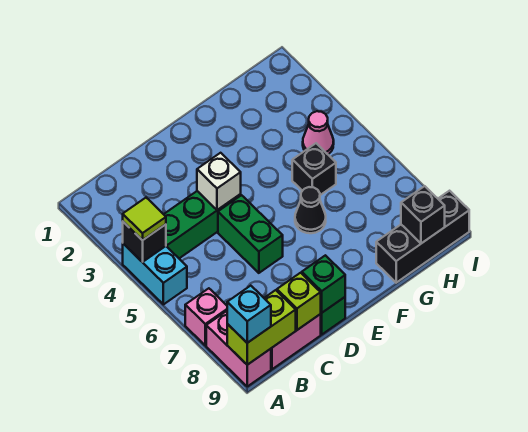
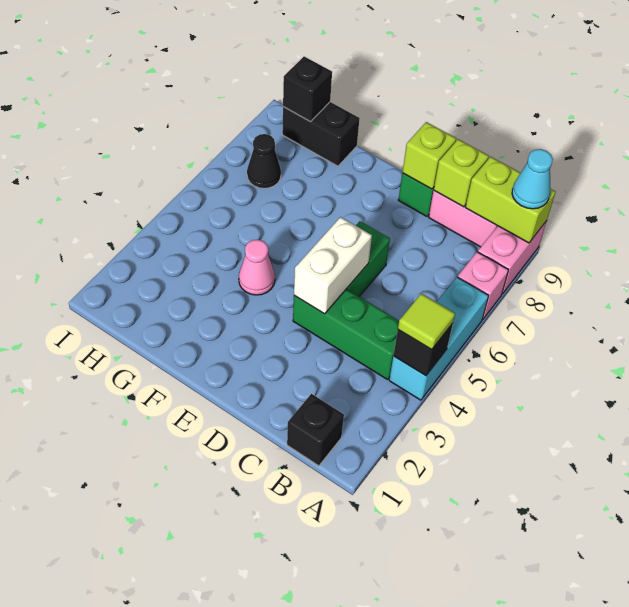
cyan 1x2 brick [123,244,187,304] -> cyan 1x3 brick [389,277,489,400]
cyan 1x1 brick [227,286,271,343] -> cyan 1x1 cone [512,149,553,209]
white 1x1 brick [197,153,241,210] -> white 1x2 brick [294,217,372,314]
green 1x1 brick [302,255,345,313] -> lime 1x1 brick [402,122,456,189]
black 1x1 cone [295,187,326,233] -> black 1x1 cone moved to [247,134,281,188]
black 1x1 brick [292,143,336,195] -> black 1x1 brick moved to [287,394,344,466]
black 1x3 brick [376,191,469,283] -> black 1x2 brick [282,102,360,166]
pink 1x1 cone [303,111,334,154] -> pink 1x1 cone moved to [239,240,275,295]

